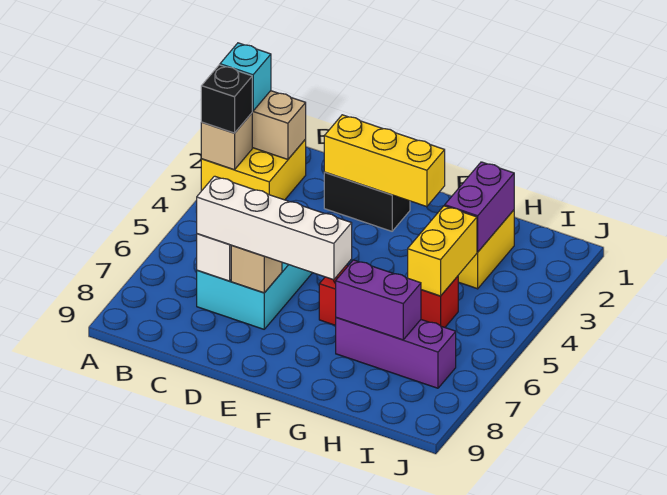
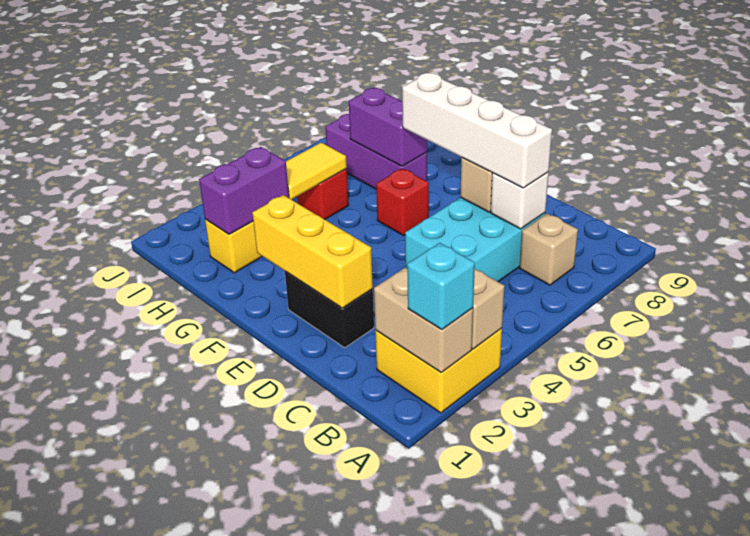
black 1x1 brick [201,65,252,133] -> none
none -> tan 1x1 brick [520,214,578,285]
yellow 1x2 brick [408,206,477,296] -> yellow 1x2 tile [286,143,347,199]

